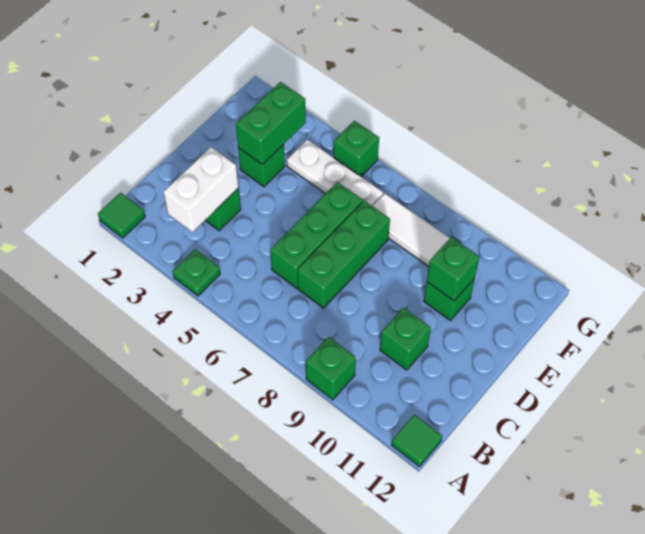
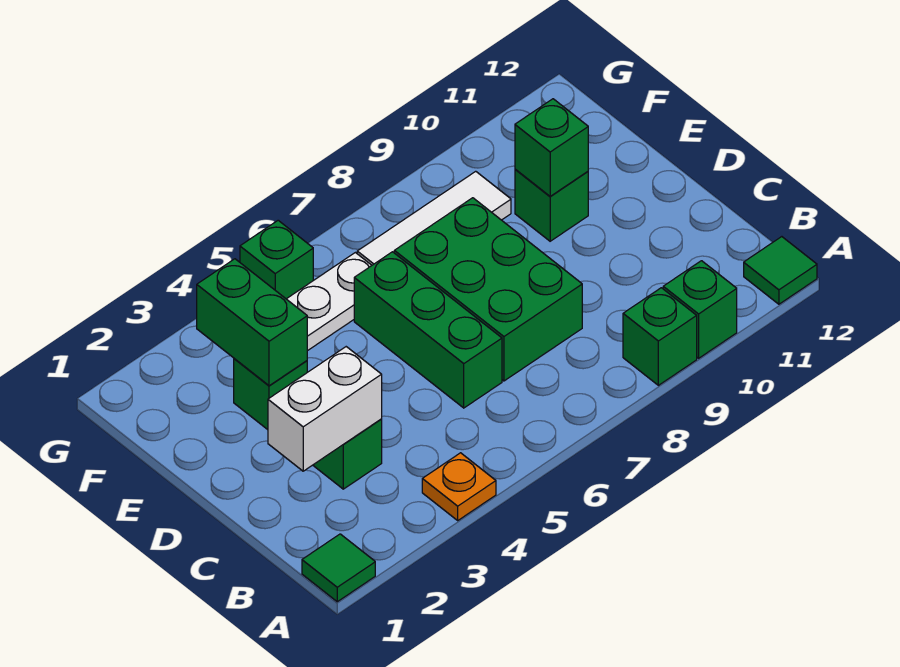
green 1x1 plate [173,249,220,296] -> orange 1x1 plate [422,453,496,520]
white 1x2 brick [164,147,238,232] -> white 1x2 brick turned to [268,347,382,471]
green 1x3 brick [297,201,390,308] -> green 2x3 brick [394,198,582,381]
green 1x1 brick [380,308,431,370] -> green 1x1 brick moved to [663,261,737,358]

